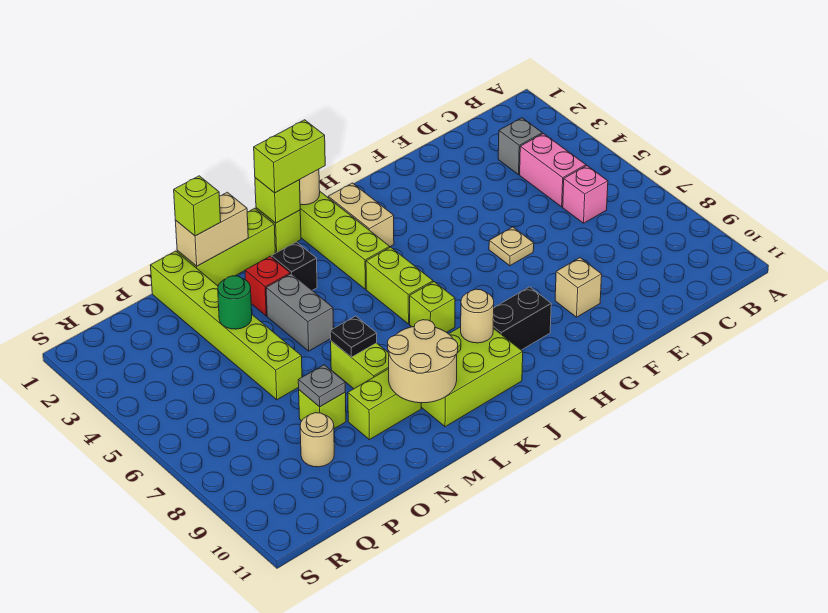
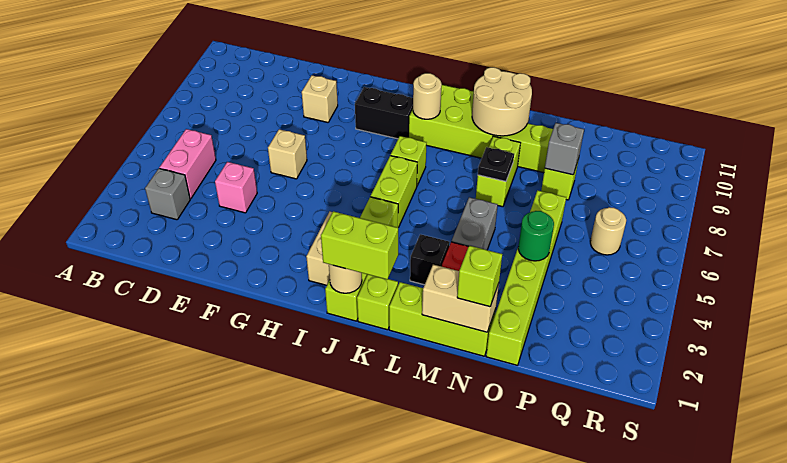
pink 1x1 brick [563,166,608,223] -> pink 1x1 brick moved to [215,162,257,213]
tan 1x1 plate [489,227,534,266] -> tan 1x1 brick [268,129,307,179]
lime 1x1 brick [255,178,300,223] -> none
grey 1x1 plate [298,365,345,407] -> grey 1x1 brick [545,123,584,175]
tan 1x1 round brick [300,413,334,467] -> tan 1x1 round brick moved to [590,207,626,255]

